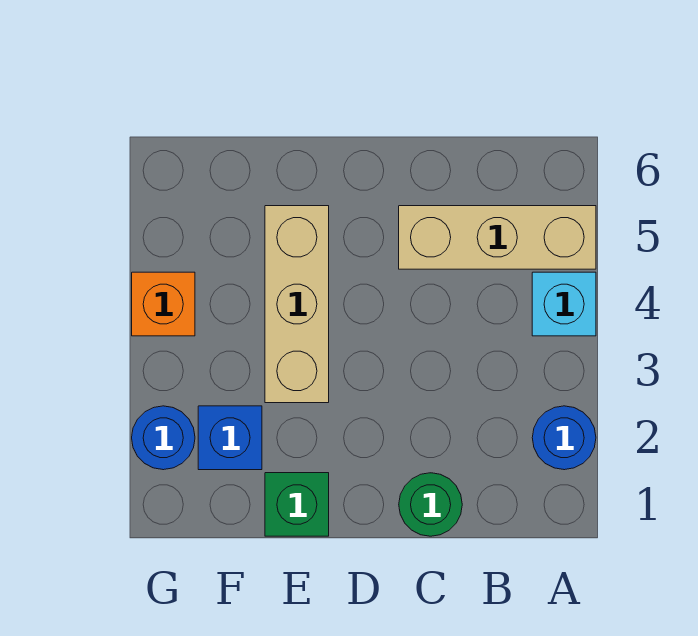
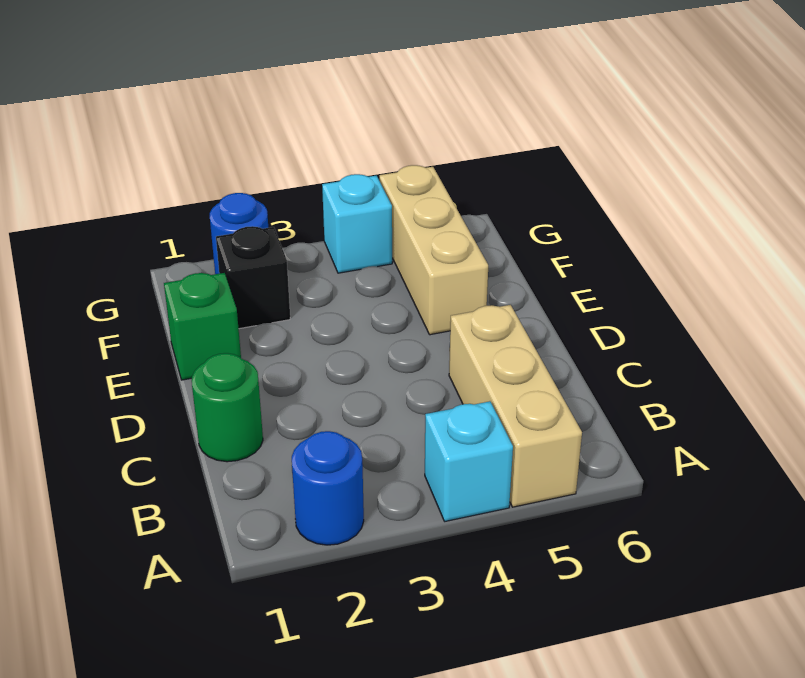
tan 1x3 brick [265,206,329,403] -> tan 1x3 brick turned to [379,165,488,335]
blue 1x1 brick [198,406,262,470] -> black 1x1 brick [216,226,290,329]
orange 1x1 brick [132,272,195,336] -> cyan 1x1 brick [322,174,392,273]

